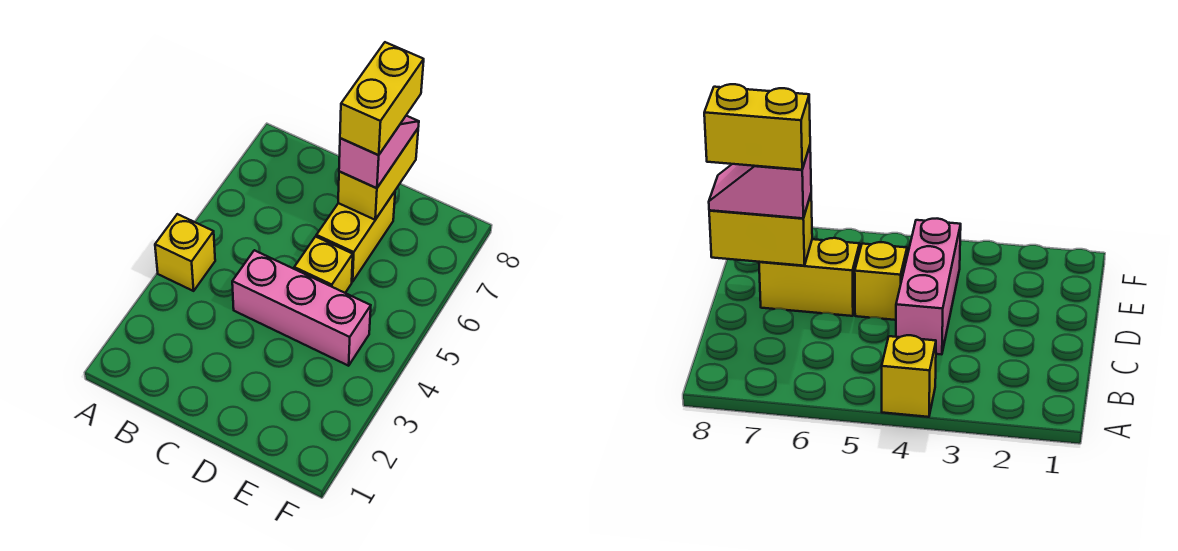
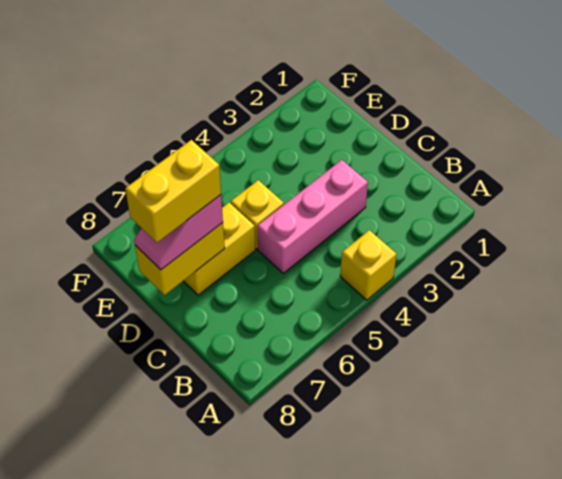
pink 1x3 brick [232,250,371,366] -> pink 1x3 brick turned to [257,160,368,273]

